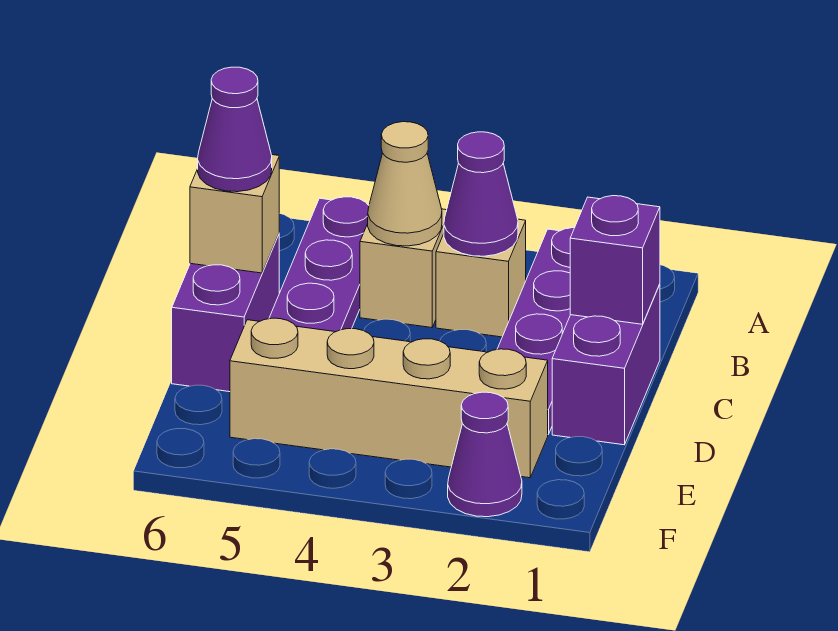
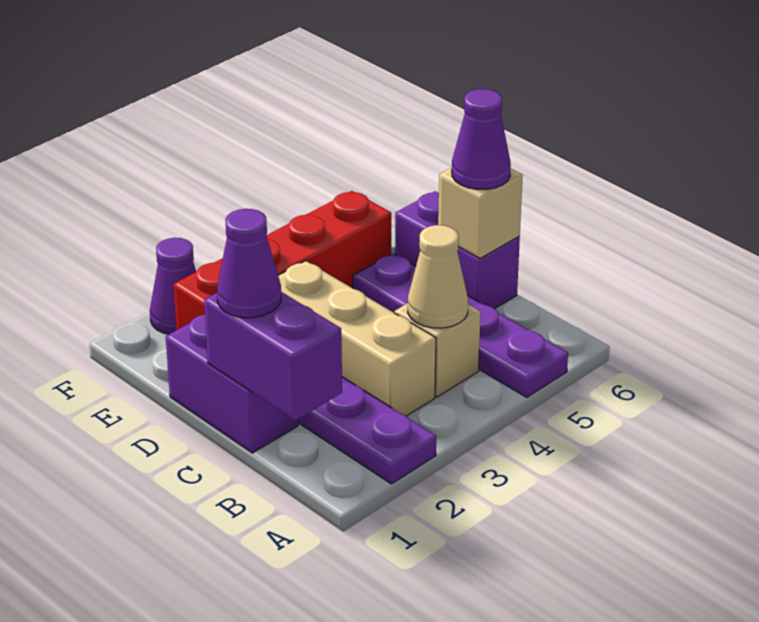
tan 1x1 brick [436,219,526,337] -> tan 1x3 brick [278,261,436,416]
purple 1x1 cone [444,132,518,256] -> purple 1x1 cone moved to [217,209,281,318]
purple 1x1 brick [570,196,660,324] -> purple 1x2 brick [204,292,342,421]
tan 1x4 brick [230,318,548,478] -> red 1x4 brick [174,191,391,330]

